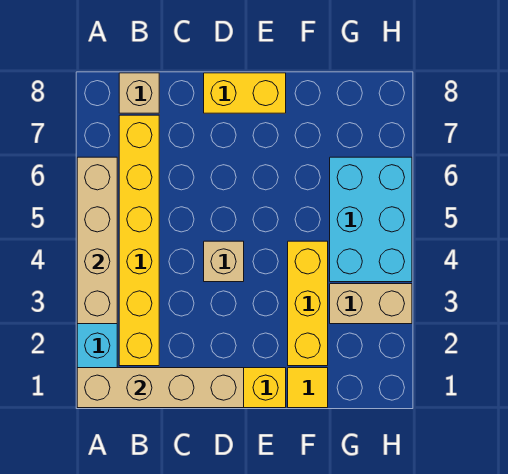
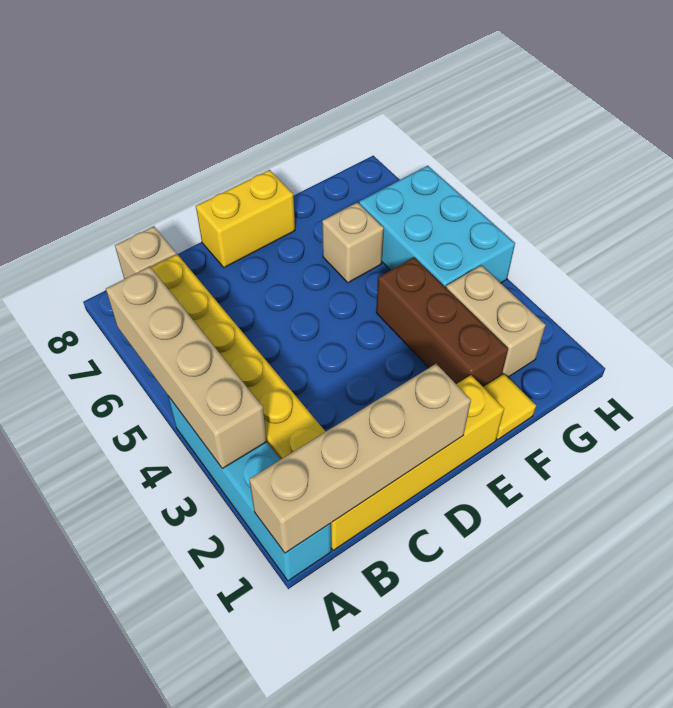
tan 1x1 brick [204,241,244,282] -> tan 1x1 brick moved to [322,202,384,283]
yellow 1x3 brick [288,241,328,366] -> brown 1x3 brick [376,257,508,387]
tan 1x2 brick [330,284,412,324] -> tan 1x2 brick turned to [446,265,546,377]

